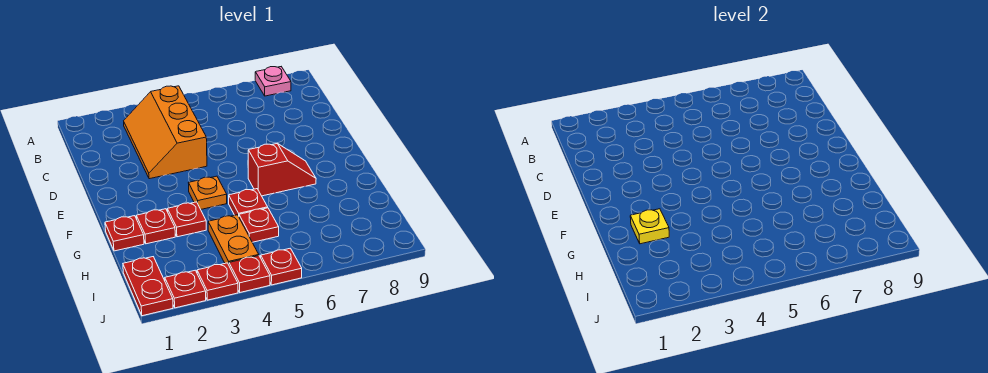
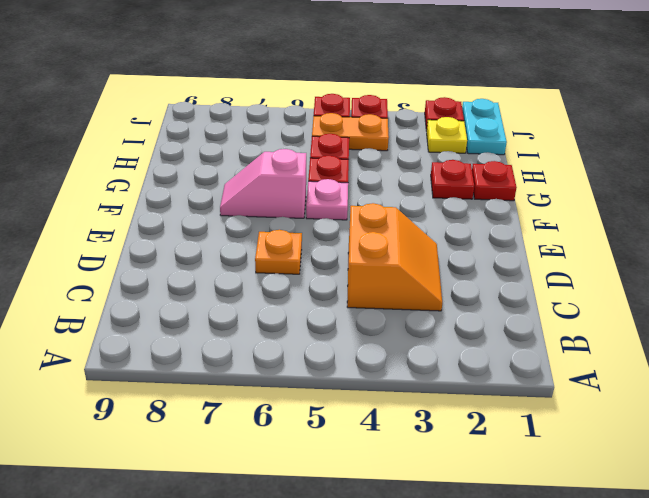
pink 1x1 plate [255,67,291,96] -> pink 1x1 plate moved to [306,179,348,220]
orange 2x3 slope [124,86,207,179] -> orange 2x2 slope [347,203,442,311]
orange 1x1 plate [189,176,227,209] -> orange 1x1 plate moved to [255,230,302,274]
red 1x2 slope [248,143,316,196] -> pink 1x2 slope [220,149,306,218]
yellow 1x1 plate [630,209,669,244] -> yellow 1x1 plate moved to [426,117,467,153]
red 1x1 plate [167,202,206,237] -> none
orange 1x2 plate [208,215,259,264] -> orange 1x2 plate turned to [312,113,389,151]
red 1x2 plate [123,257,173,316] -> cyan 1x2 plate [462,99,507,155]
red 1x1 plate [197,263,238,300] -> none

